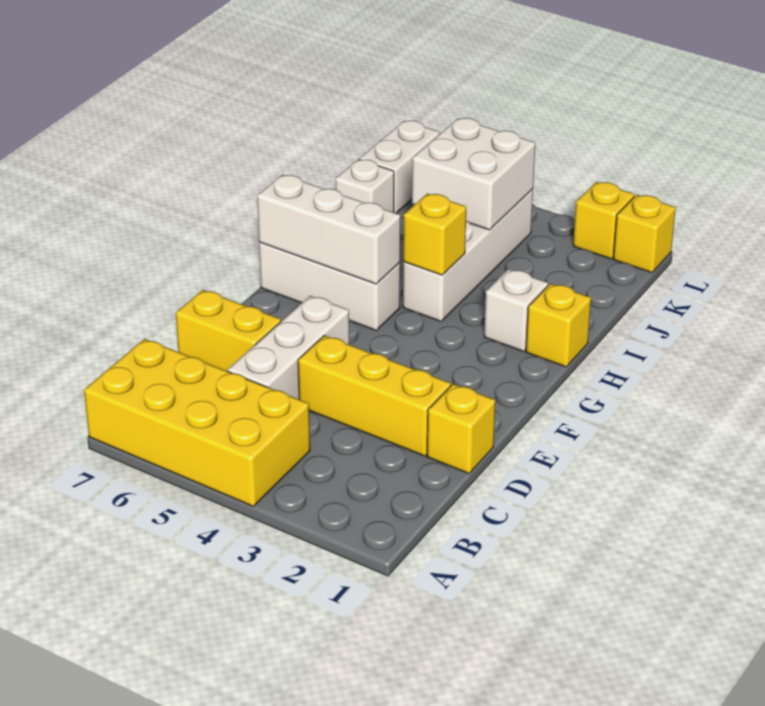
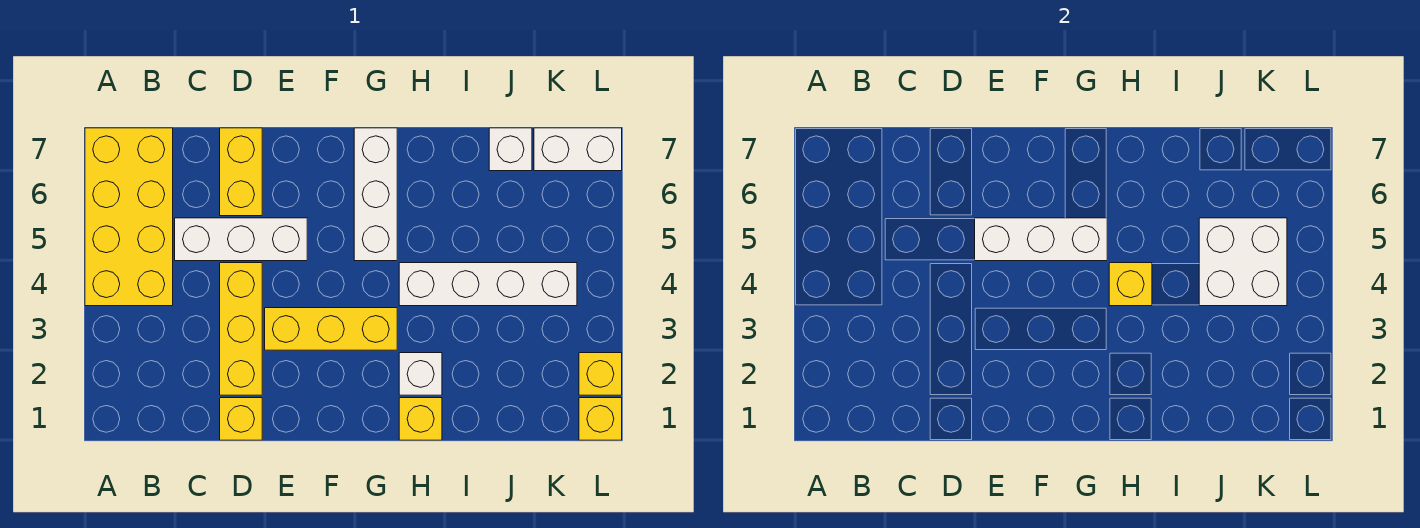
none -> yellow 1x3 brick [265,308,397,350]
white 1x3 brick [257,175,400,284] -> white 1x3 brick turned to [975,218,1107,261]

